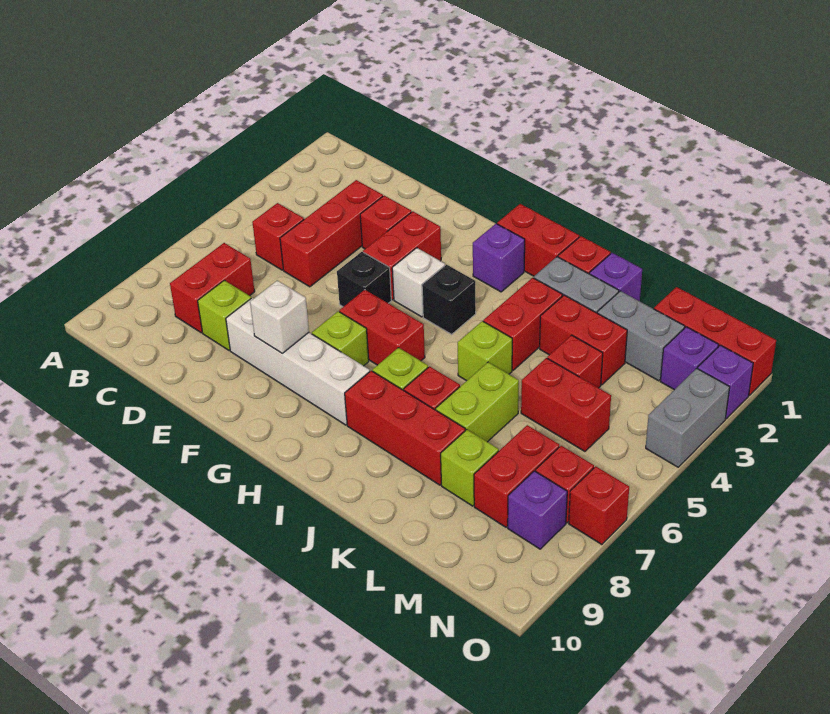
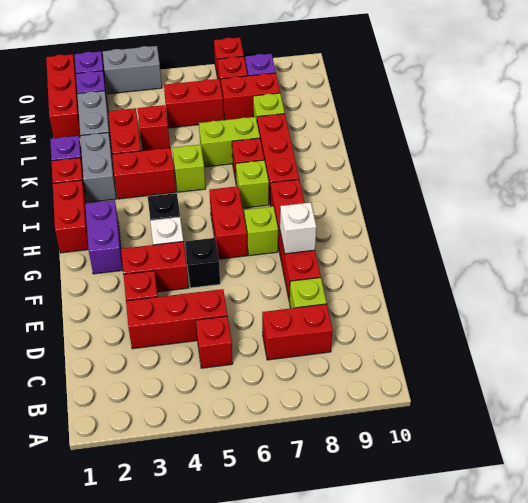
white 1x4 brick [226,298,370,425] -> red 1x4 brick [270,180,321,302]
purple 1x1 brick [473,224,525,292] -> purple 1x2 brick [85,200,123,274]
red 1x2 brick [521,358,611,451] -> red 1x2 brick turned to [164,79,224,128]

